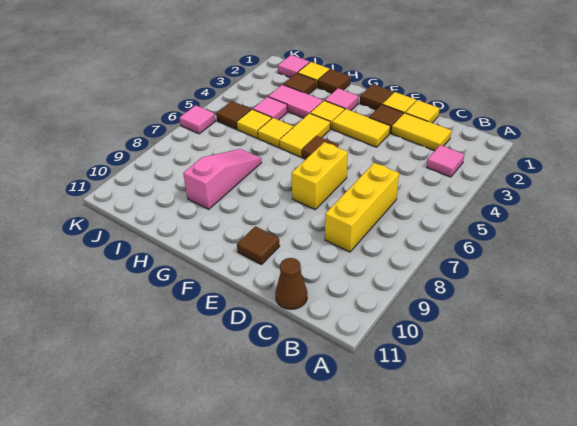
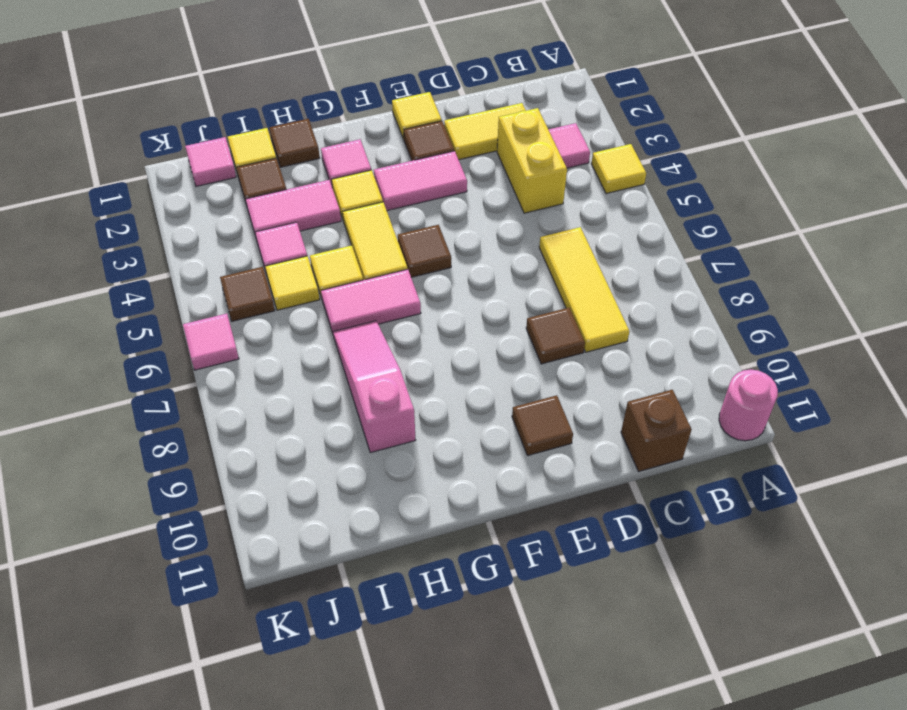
none -> pink 1x1 round brick [719,369,778,441]
yellow 1x3 brick [325,163,399,252] -> yellow 1x3 tile [539,227,630,352]
brown 1x1 cone [275,258,307,309] -> brown 1x1 brick [621,390,692,471]
yellow 1x1 tile [405,100,440,123] -> yellow 1x1 tile moved to [591,144,646,194]
yellow 1x2 tile [332,109,390,147] -> pink 1x2 tile [374,151,467,211]
yellow 1x2 brick [292,142,348,209] -> yellow 1x2 brick moved to [497,108,567,213]
brown 1x1 tile [360,84,394,110] -> brown 1x1 tile moved to [526,308,585,364]
none -> pink 1x2 tile [321,269,421,333]

